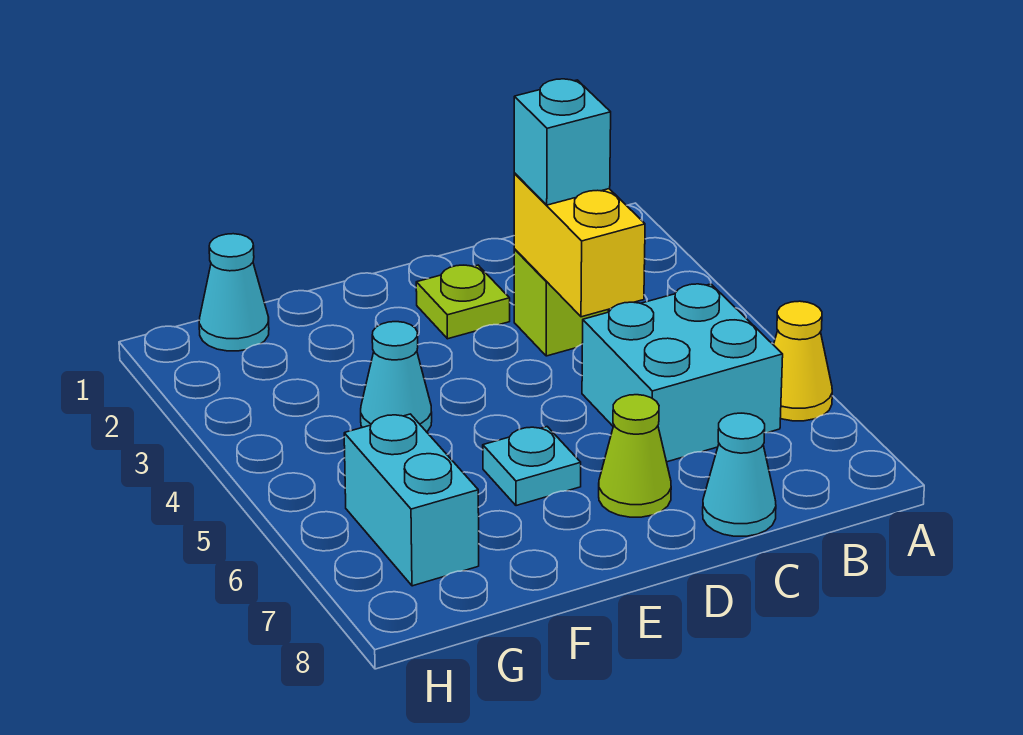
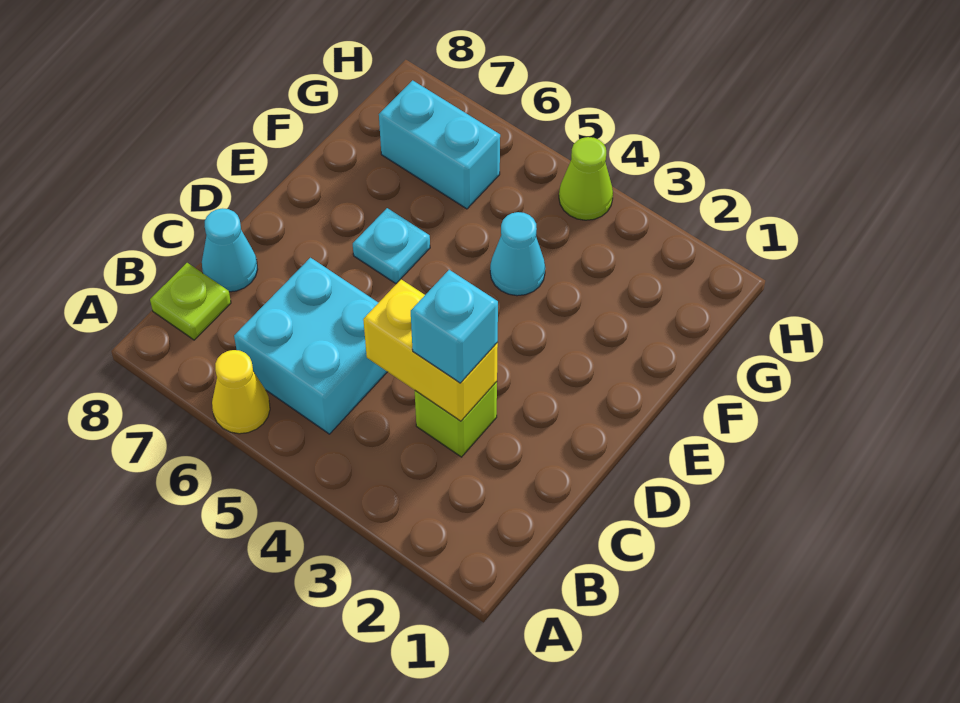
lime 1x1 plate [416,265,510,339] -> lime 1x1 plate moved to [150,263,231,340]
lime 1x1 cone [599,395,671,517] -> lime 1x1 cone moved to [559,137,613,220]
cyan 1x1 cone [199,234,269,351] -> none

